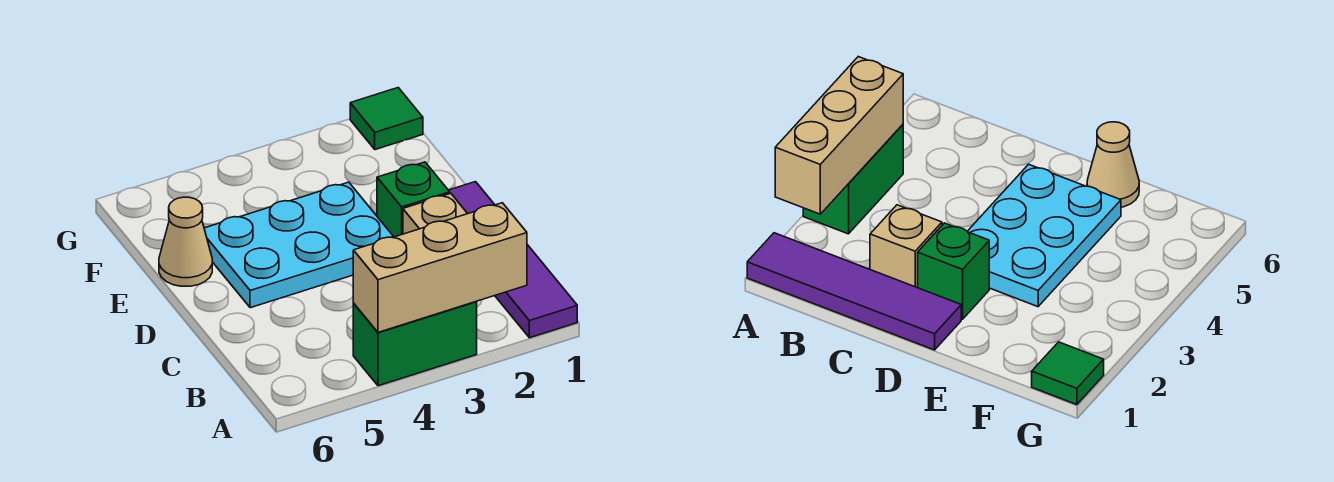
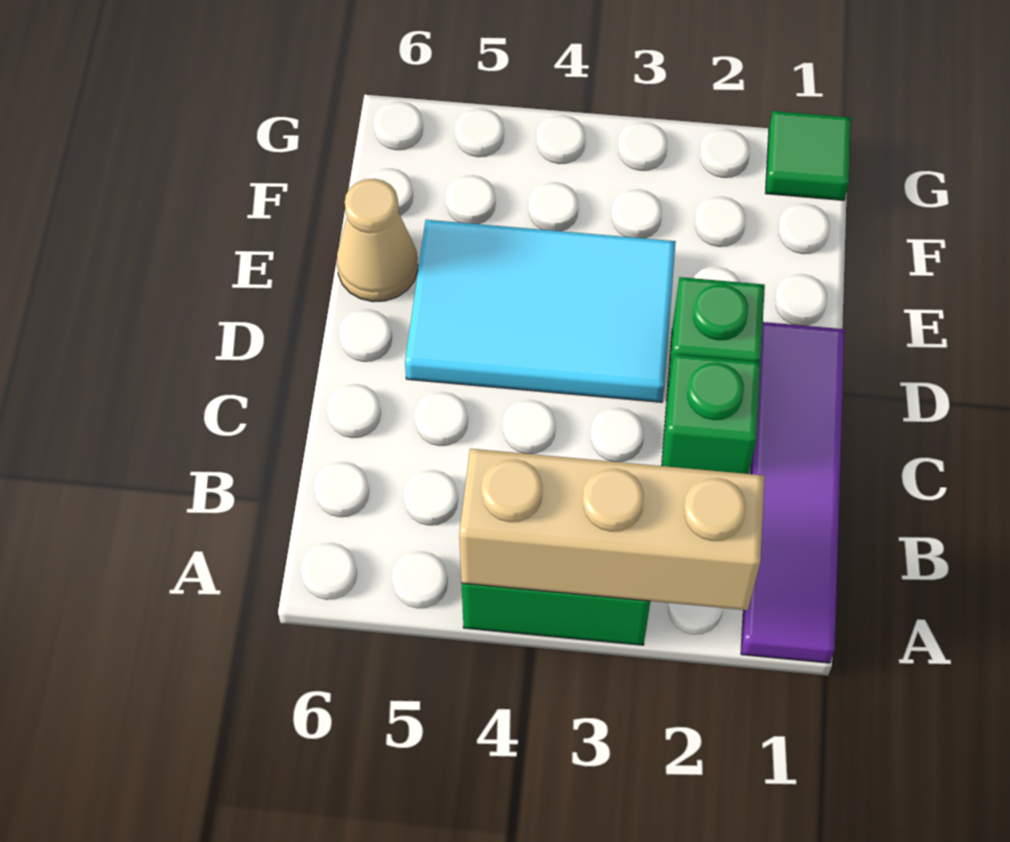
tan 1x1 brick [403,193,468,234] -> green 1x1 brick [662,354,761,474]
cyan 2x3 plate [204,182,394,308] -> cyan 2x3 tile [405,220,676,402]

